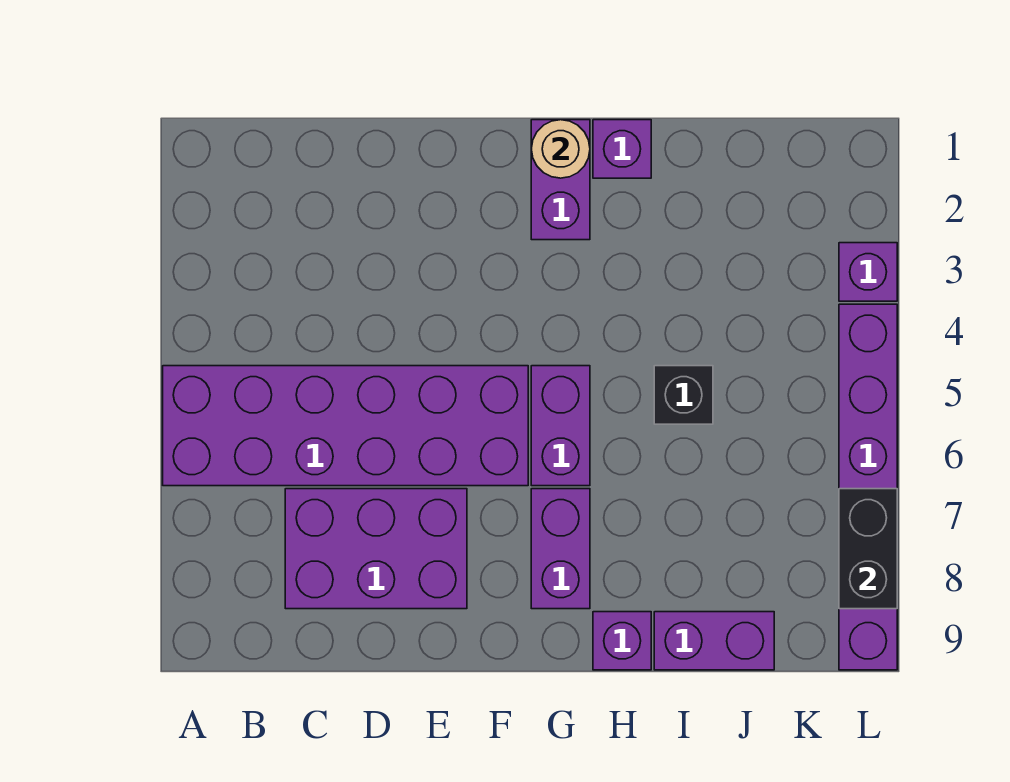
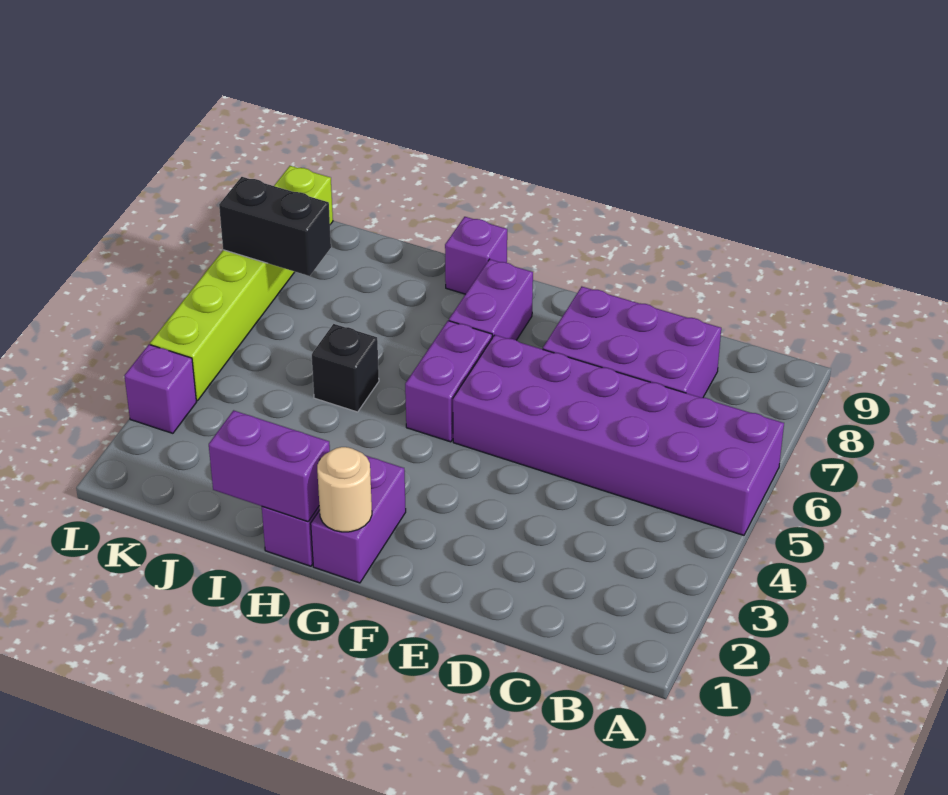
purple 1x2 brick [654,612,774,670] -> purple 1x2 brick moved to [209,410,330,522]
purple 1x6 brick [839,304,897,670] -> lime 1x6 brick [150,166,333,401]
black 1x2 brick [839,489,897,609] -> black 1x2 brick turned to [219,177,331,276]

